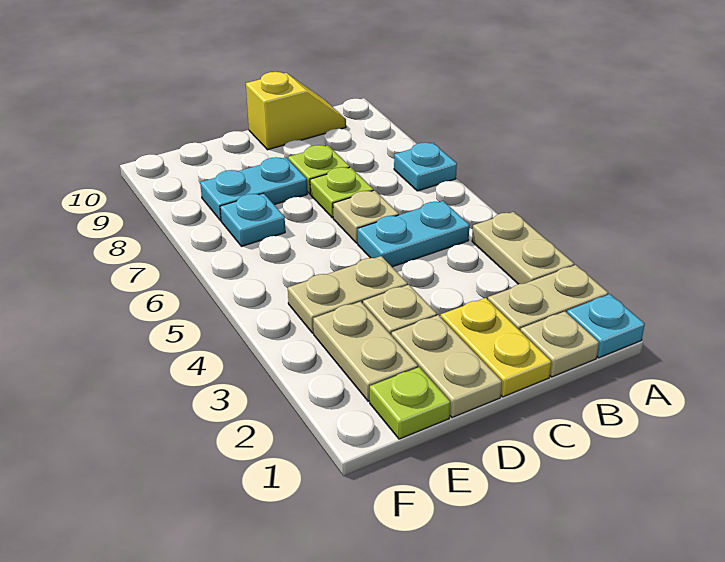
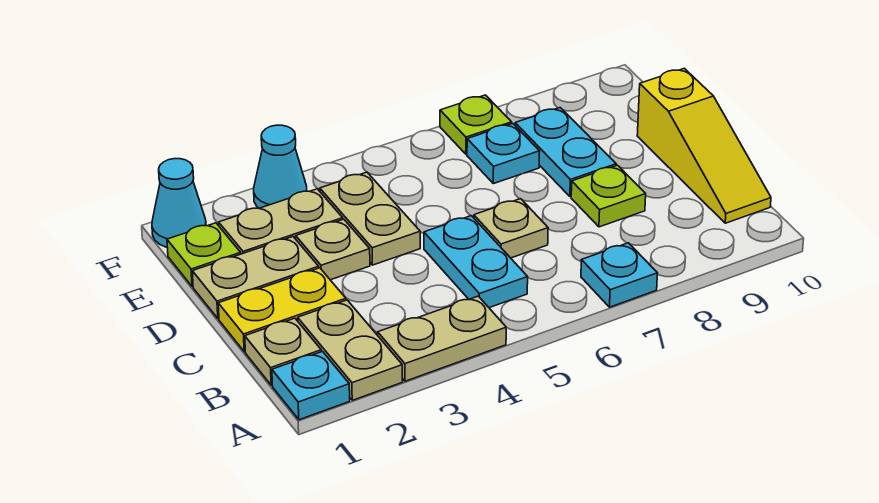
yellow 1x2 slope [246,72,346,150] -> yellow 1x3 slope [637,68,771,223]
lime 1x1 plate [310,167,374,218] -> lime 1x1 plate moved to [440,95,512,154]
none -> cyan 1x1 cone [152,159,206,247]
none -> cyan 1x1 cone [254,125,307,208]

